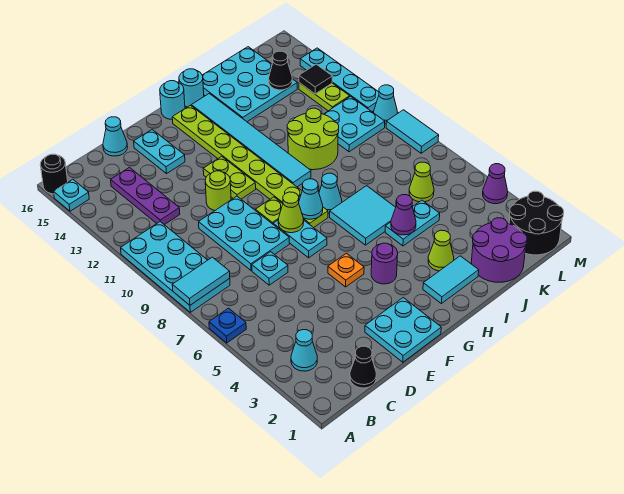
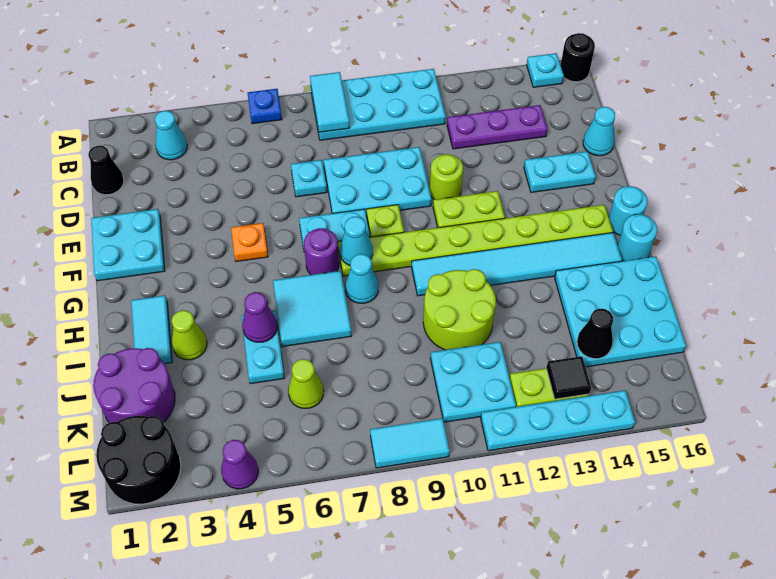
lime 1x1 cone [278,192,304,233] -> none
purple 1x1 round brick [371,243,398,284] -> purple 1x1 round brick moved to [304,228,339,275]
cyan 1x1 cone [374,85,397,124] -> none

